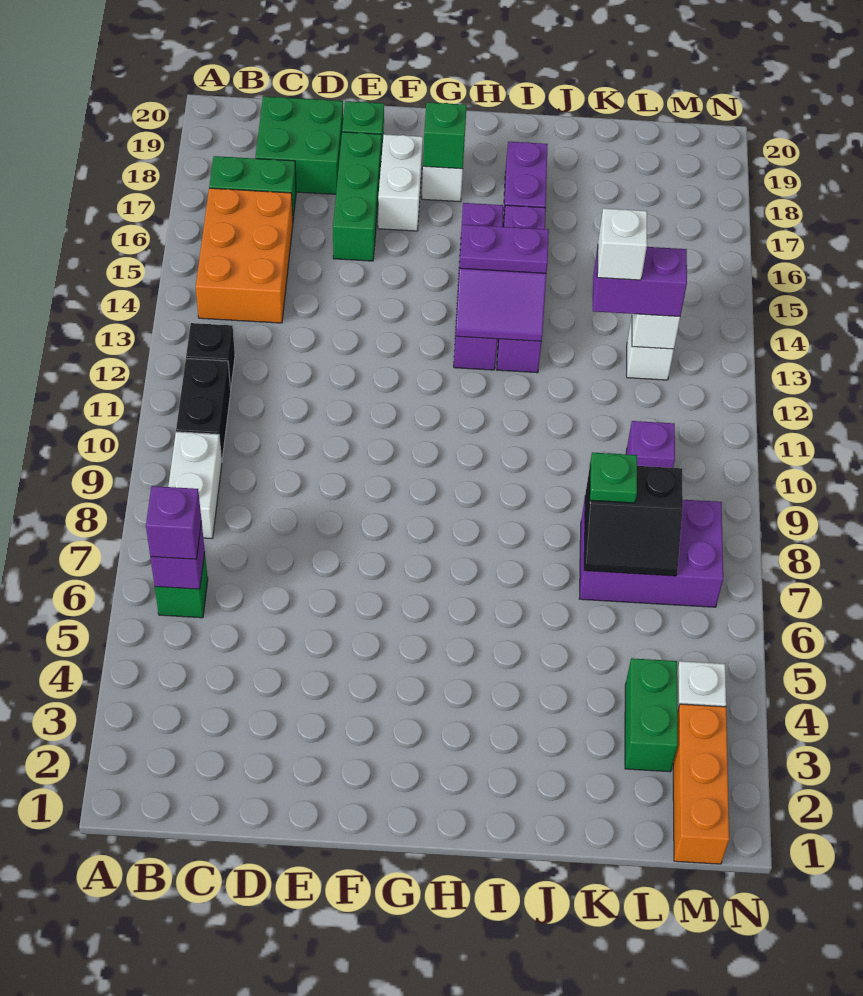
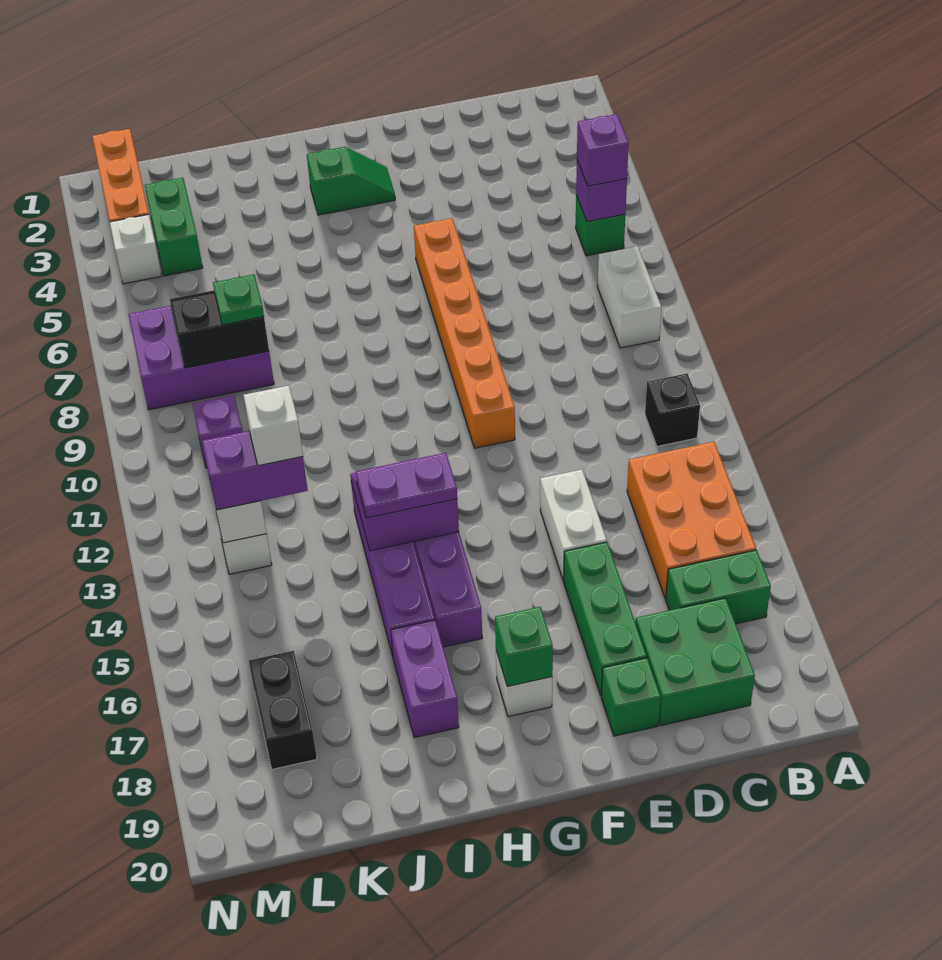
black 1x2 brick [176,359,231,461] -> black 1x2 brick moved to [249,651,317,769]
none -> orange 1x6 brick [414,218,515,448]
white 1x2 brick [378,134,423,231] -> white 1x2 brick moved to [540,470,607,581]
none -> green 1x2 slope [307,147,395,215]

